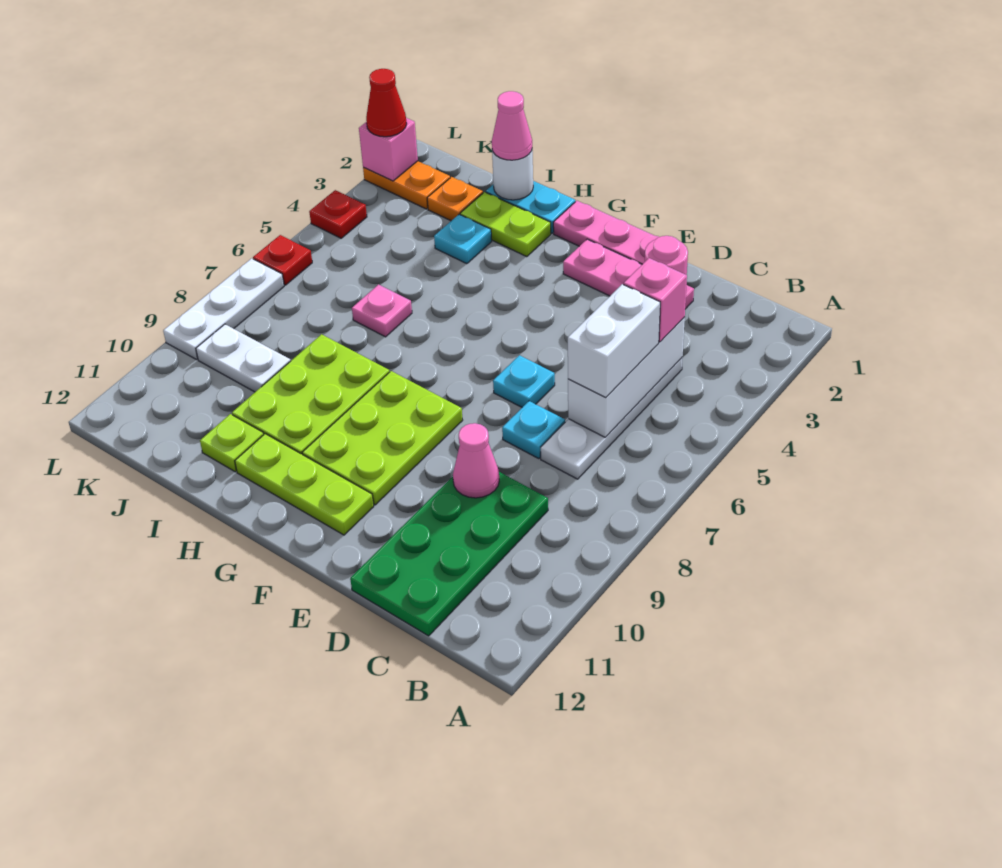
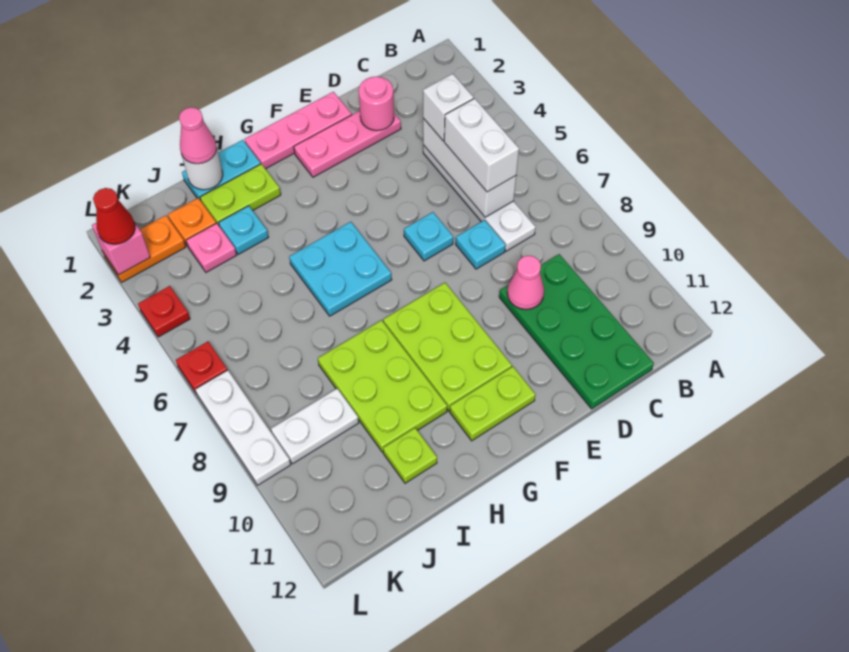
pink 1x1 brick [623,258,687,342] -> white 1x1 brick [423,74,474,141]
lime 1x3 plate [235,434,374,535] -> lime 1x2 plate [450,367,536,441]
none -> cyan 2x2 plate [289,222,392,316]
pink 1x1 plate [352,285,412,337] -> pink 1x1 plate moved to [186,223,236,272]

